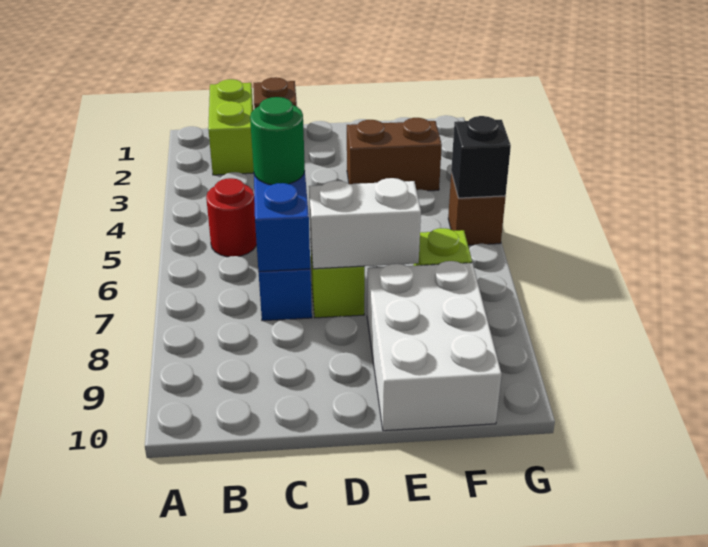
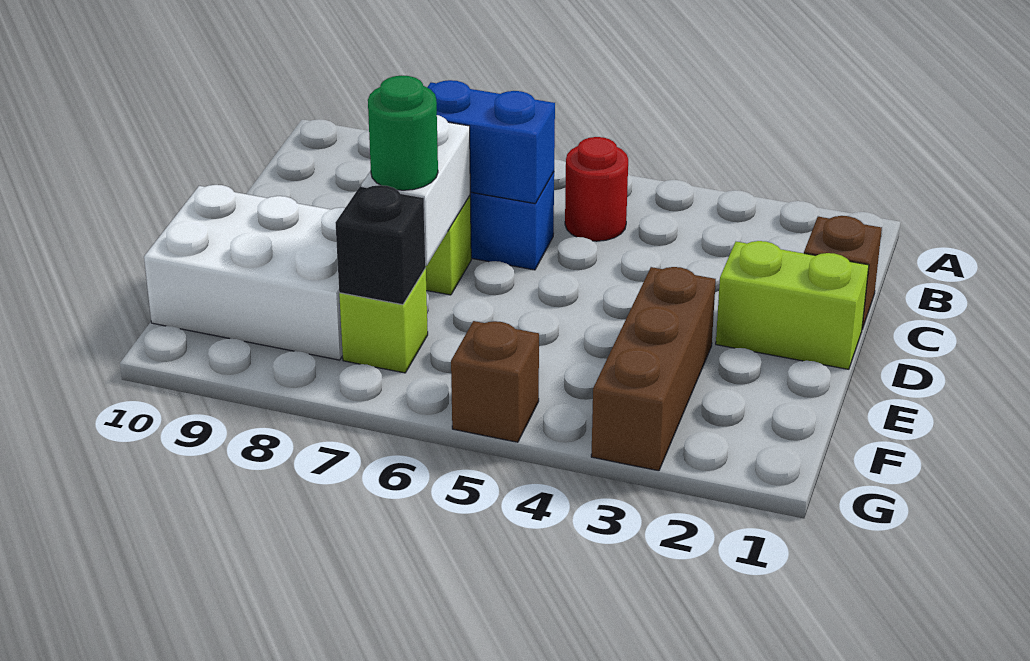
lime 1x2 brick [208,79,254,175] -> lime 1x2 brick moved to [716,241,869,369]
green 1x1 round brick [250,97,305,185] -> green 1x1 round brick moved to [368,75,438,190]
brown 1x2 brick [347,118,442,191] -> brown 1x3 brick [591,267,716,471]
black 1x1 brick [451,116,511,198] -> black 1x1 brick moved to [335,185,426,305]

